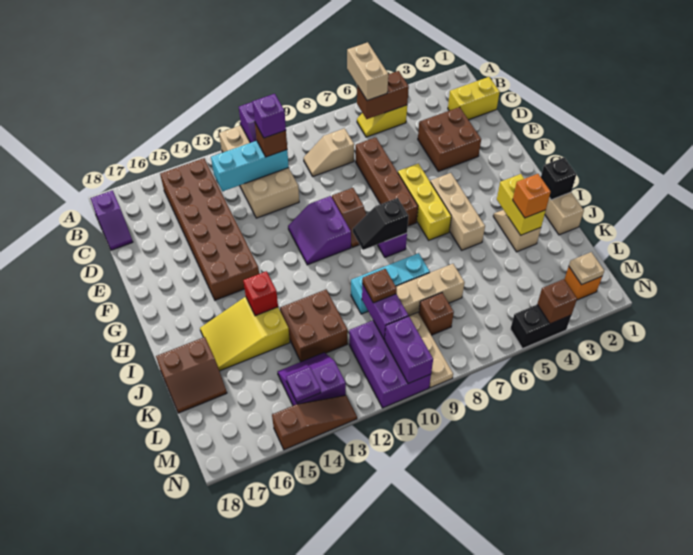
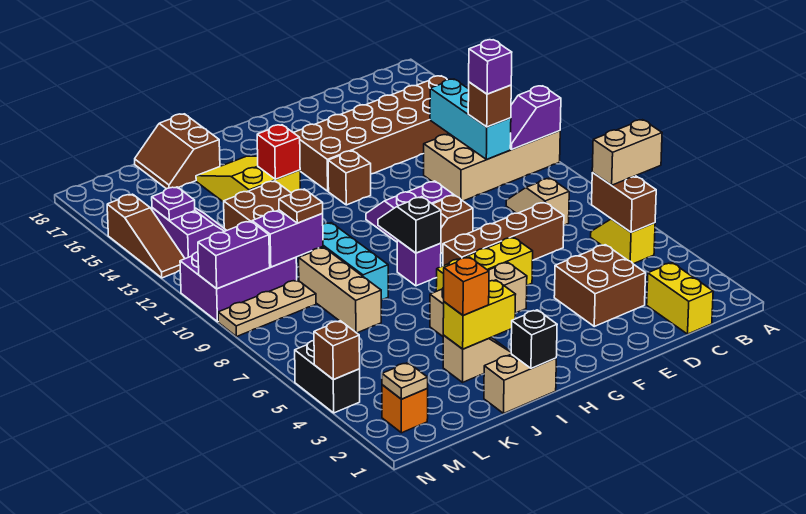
purple 1x2 slope [90,190,133,250] -> none
brown 1x1 brick [419,293,454,335] -> brown 1x1 brick moved to [328,151,371,205]

